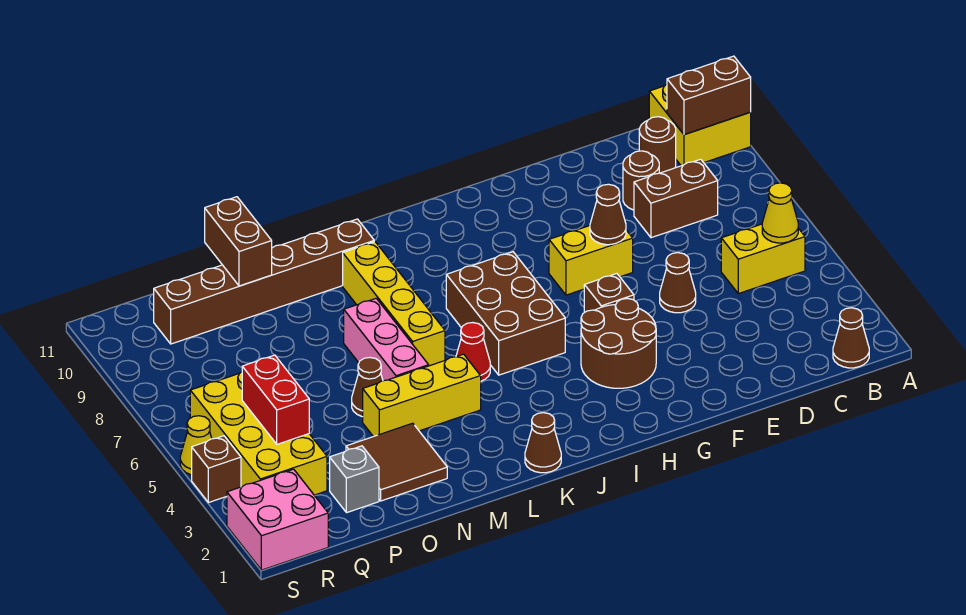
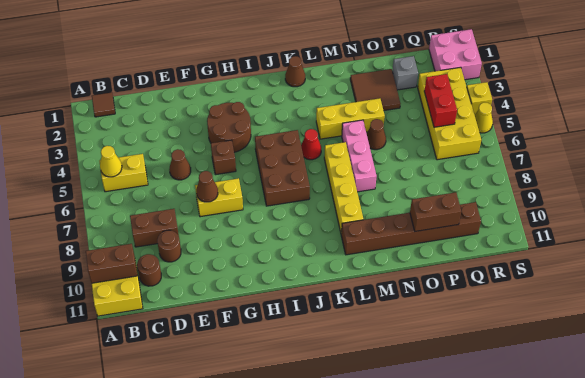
brown 1x1 cone [833,308,869,368] -> brown 1x1 tile [92,92,115,117]
brown 1x2 brick [205,197,272,286] -> brown 1x2 brick turned to [410,192,461,231]
brown 1x1 brick [192,436,241,503] -> yellow 1x1 brick [467,82,492,115]

